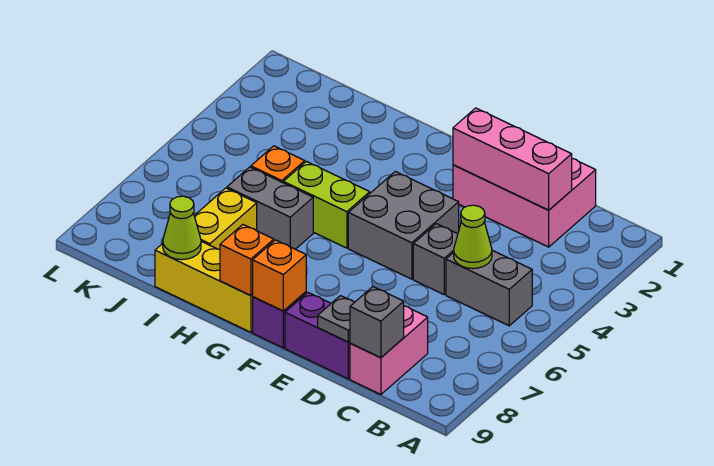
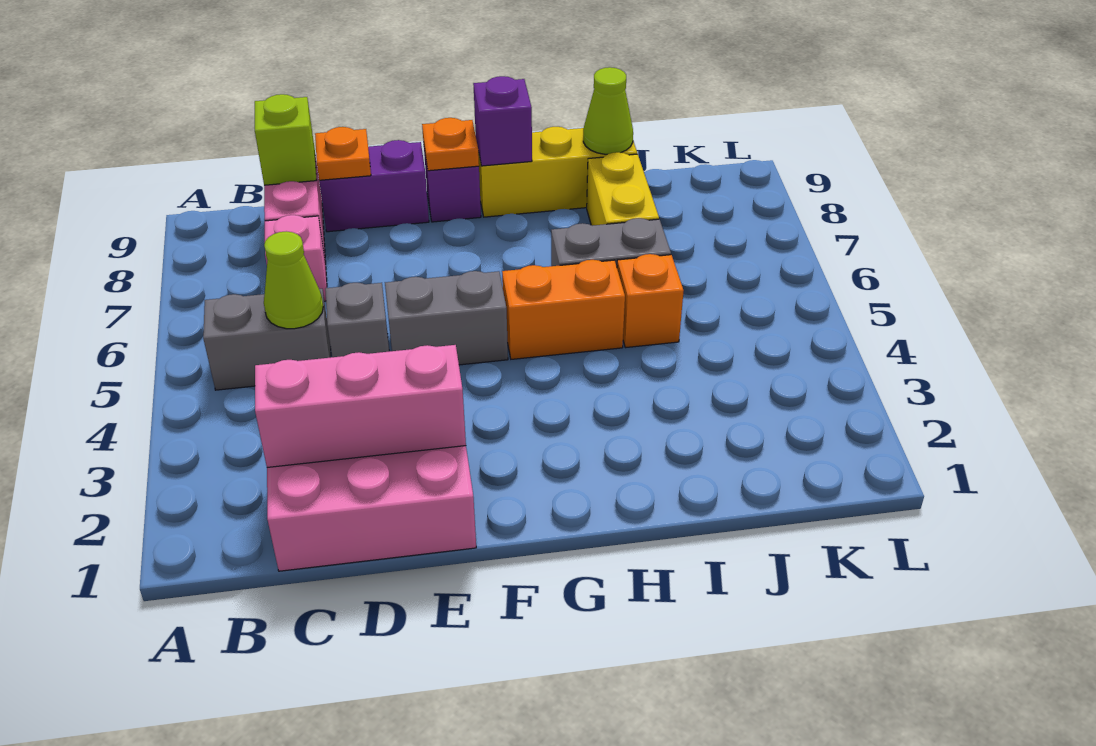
none -> pink 1x1 brick [265,215,327,301]
grey 1x1 brick [350,287,404,358] -> lime 1x1 brick [255,94,317,185]
grey 1x1 plate [318,296,354,342] -> orange 1x1 plate [315,127,371,180]
grey 2x2 brick [348,171,459,279] -> grey 1x2 brick [385,271,508,365]
orange 1x1 brick [252,240,306,311] -> orange 1x1 plate [422,118,479,171]
lime 1x2 brick [283,161,370,248] -> orange 1x2 brick [502,260,625,359]
orange 1x1 brick [220,225,274,296] -> purple 1x1 brick [473,76,532,166]

